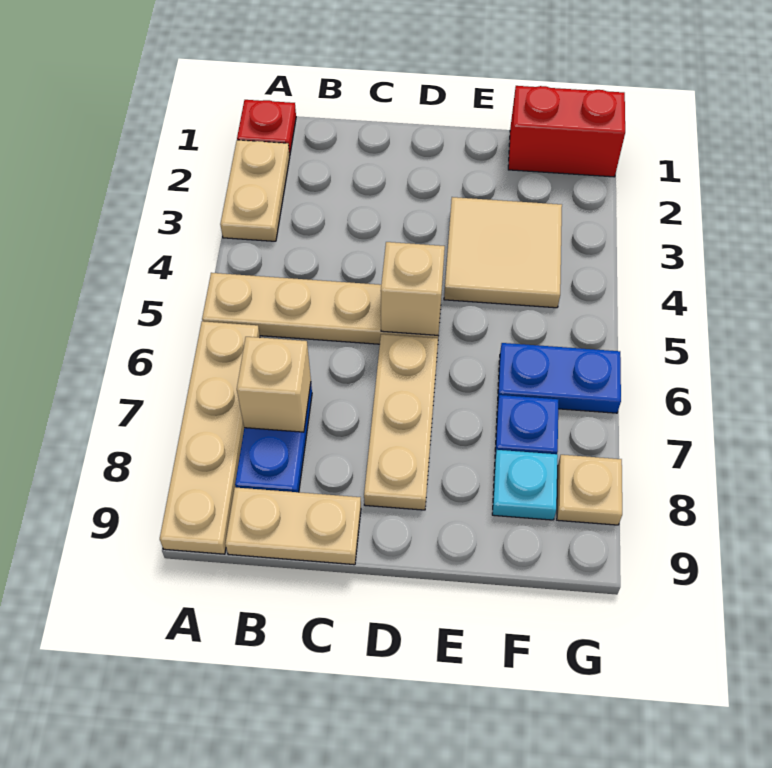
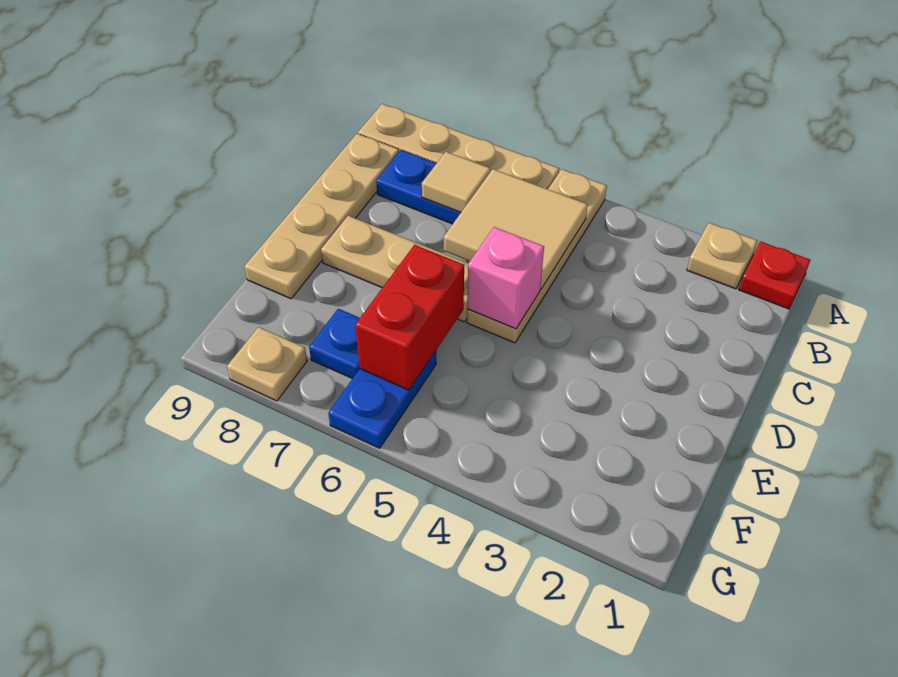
tan 1x2 plate [220,140,290,241] -> tan 1x1 plate [687,223,757,289]
tan 1x1 brick [237,337,311,432] -> tan 1x1 tile [422,152,490,212]
tan 1x2 plate [225,487,361,565] -> tan 1x4 plate [244,134,399,299]
tan 1x1 brick [381,242,445,335] -> pink 1x1 brick [467,227,544,329]
tan 2x2 tile [444,197,562,308] -> tan 2x2 tile moved to [444,169,588,290]
red 1x2 brick [508,86,625,177] -> red 1x2 brick moved to [355,245,464,390]
cyan 1x1 plate [492,450,558,520] -> none

